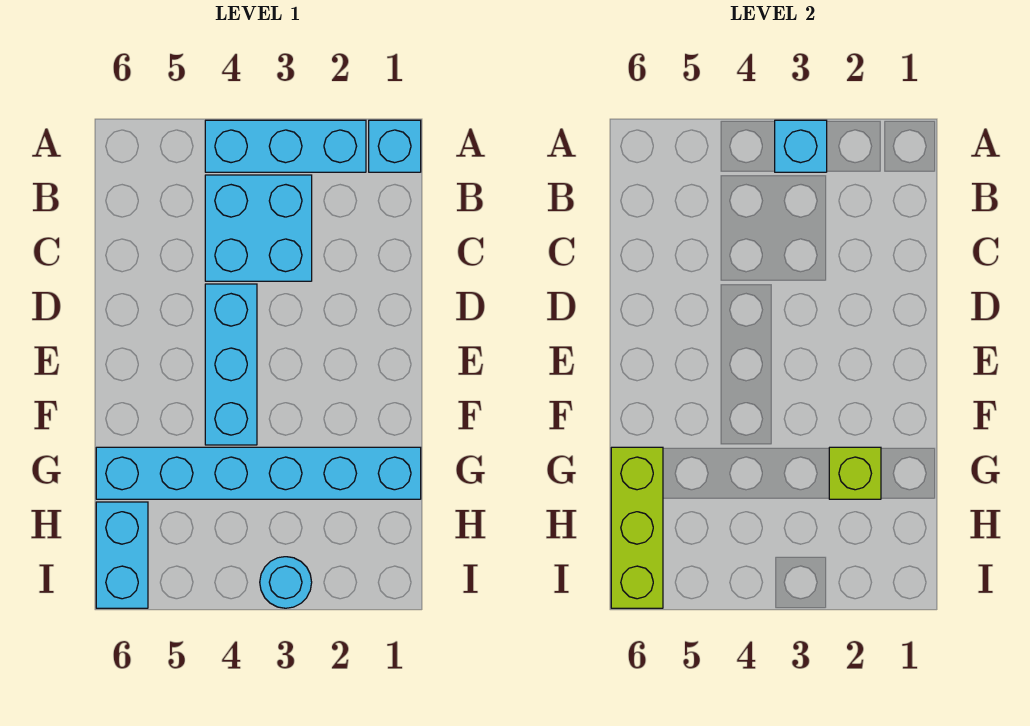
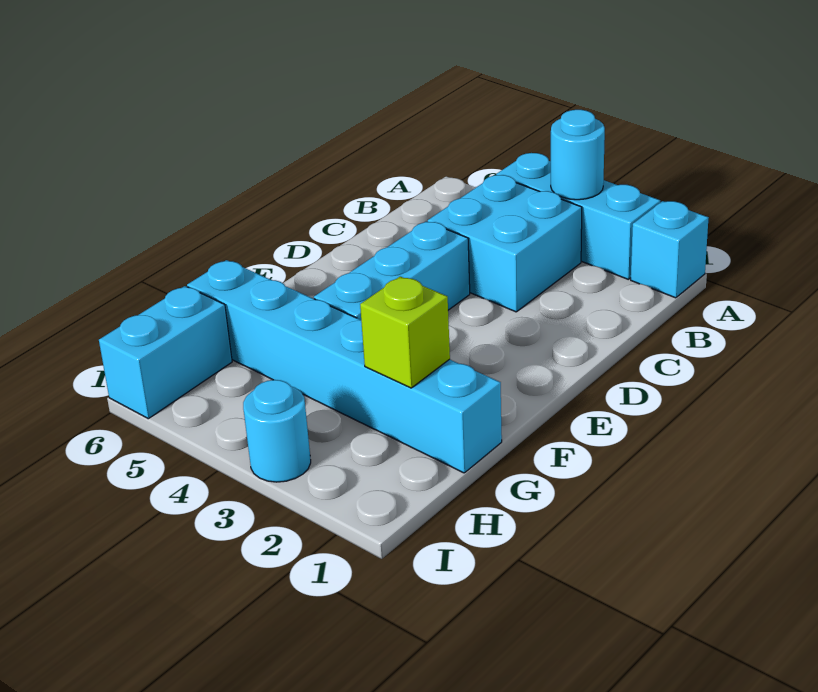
cyan 1x1 brick [775,120,827,172] -> cyan 1x1 round brick [551,110,605,200]
lime 1x3 brick [611,447,663,608] -> none

